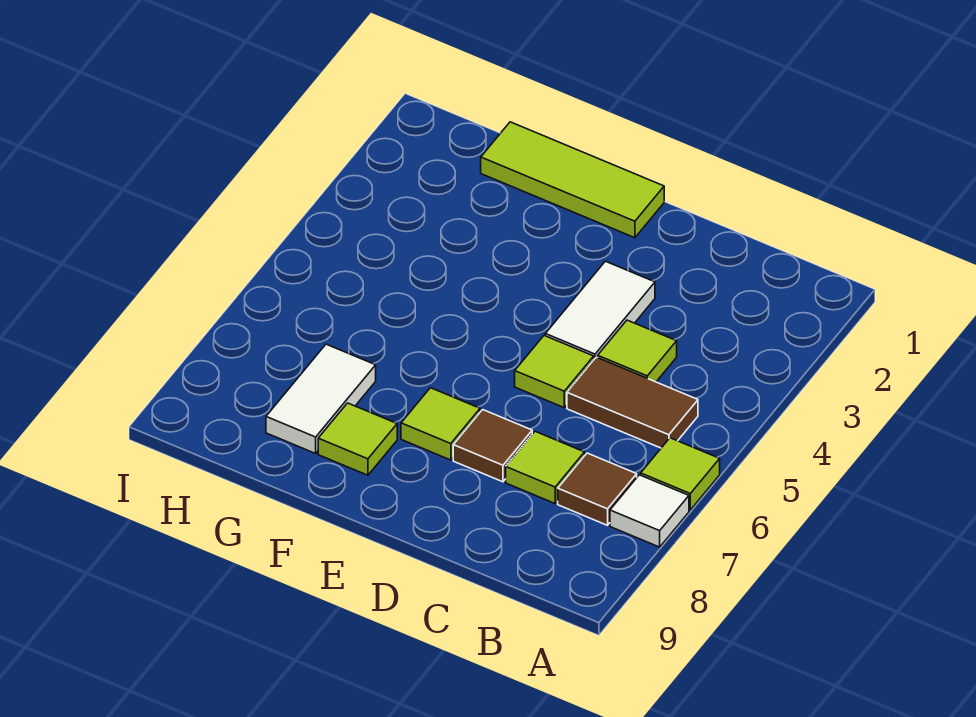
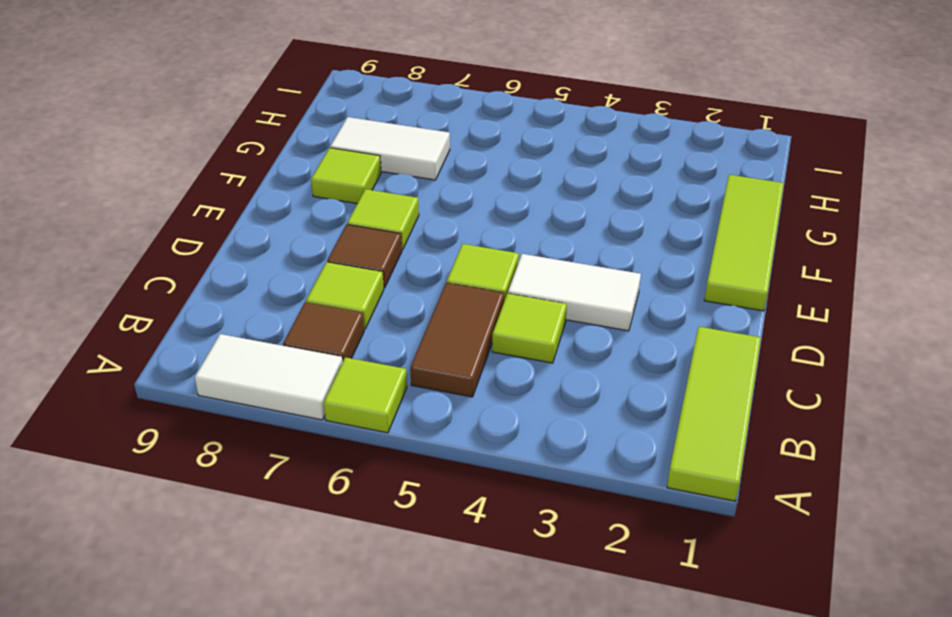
none -> lime 1x3 tile [667,327,761,501]
white 1x1 tile [610,475,689,547] -> white 1x2 tile [195,334,343,420]

